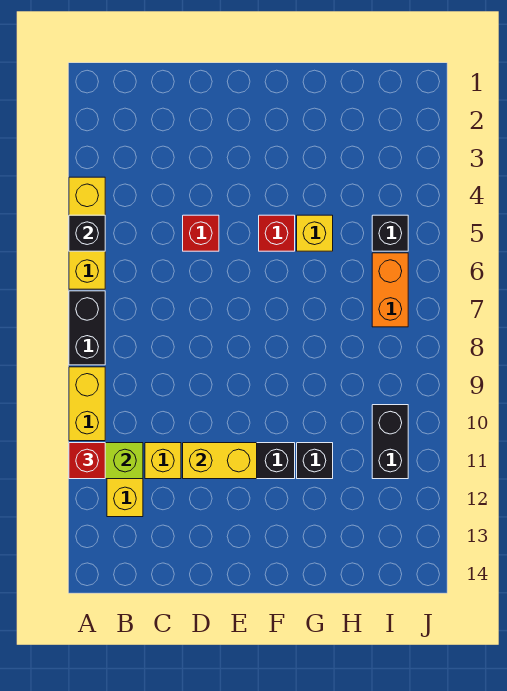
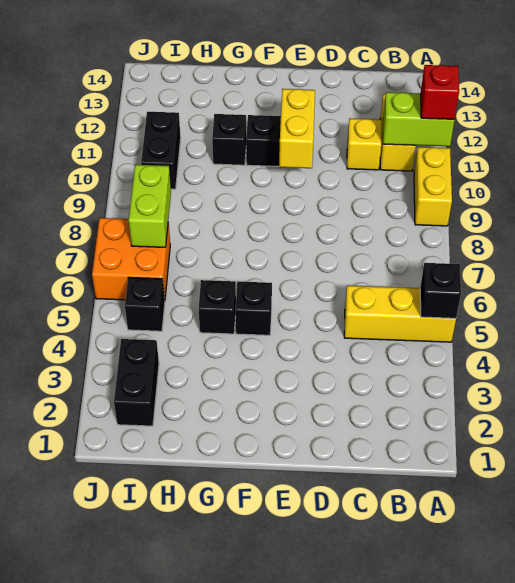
yellow 1x3 brick [69,177,105,289] -> yellow 1x3 brick turned to [344,286,456,342]
black 1x2 brick [69,291,105,365] -> black 1x2 brick moved to [114,339,159,426]
red 1x1 brick [183,215,219,251] -> none
yellow 1x2 brick [183,443,257,479] -> yellow 1x2 brick turned to [279,89,315,168]
red 1x1 brick [259,215,295,251] -> black 1x1 brick [235,281,272,335]
yellow 1x1 brick [297,215,333,251] -> black 1x1 brick [199,280,236,334]
orange 1x2 brick [372,253,408,327] -> orange 2x2 brick [92,218,170,300]
none -> lime 1x2 brick [129,165,171,247]

